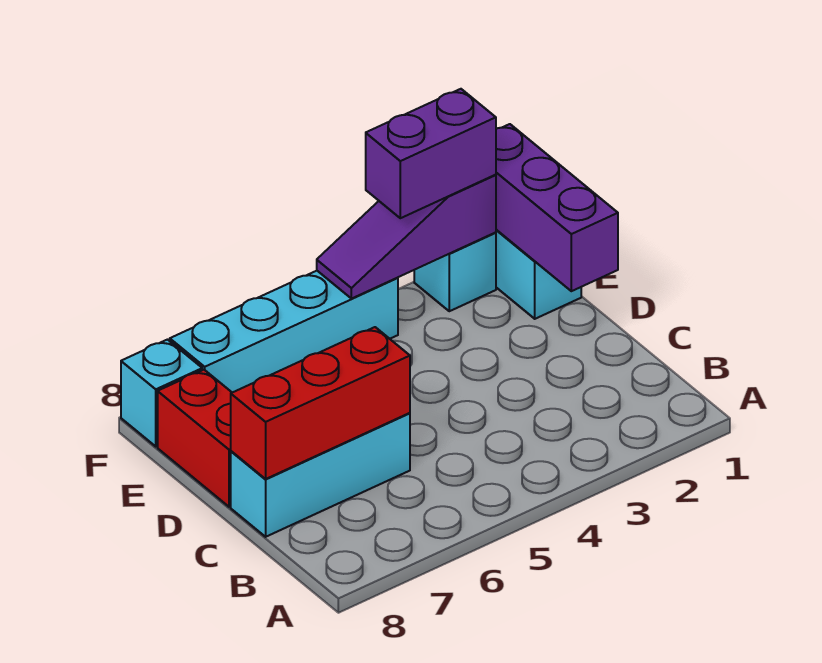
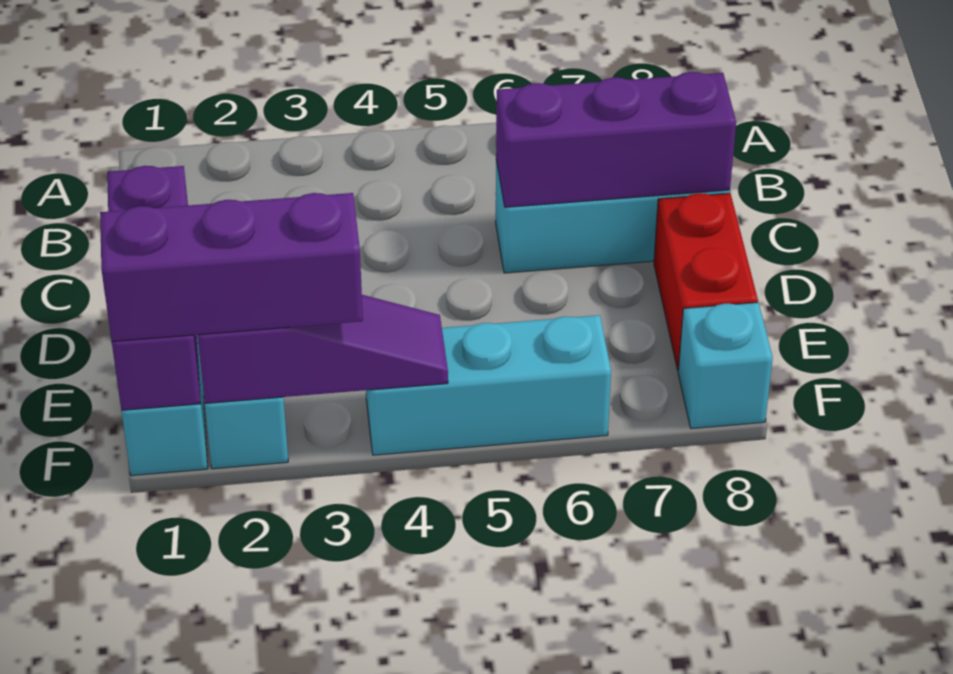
red 1x3 brick [231,327,410,479] -> purple 1x3 brick [496,72,736,207]
purple 1x2 brick [366,89,496,218] -> purple 1x3 brick [100,193,363,341]
cyan 1x4 brick [170,271,398,393] -> cyan 1x3 brick [366,315,611,455]

